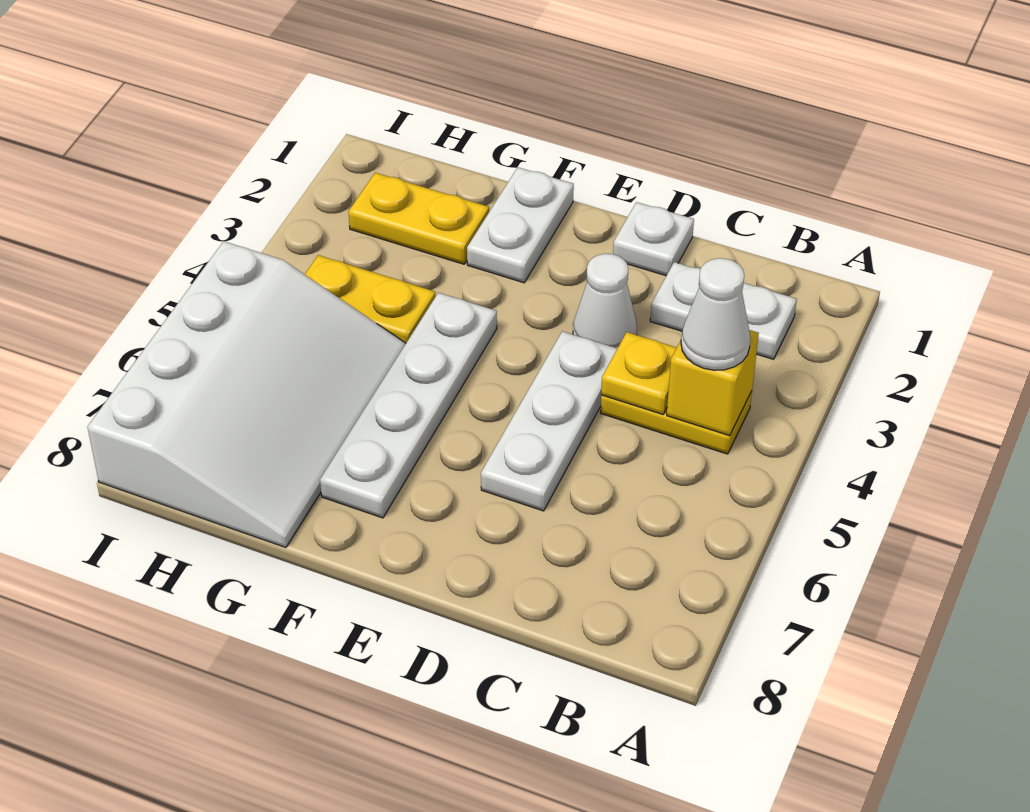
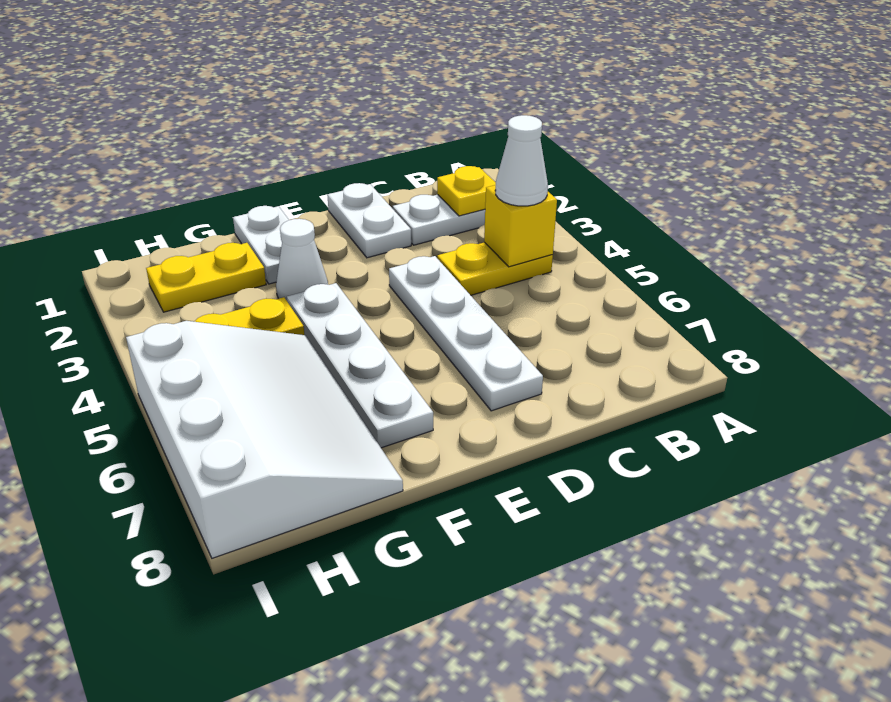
yellow 1x1 plate [601,332,677,414] -> yellow 1x1 plate moved to [437,166,496,216]
white 1x1 plate [613,202,694,276] -> white 1x2 plate [327,183,411,258]
white 1x1 cone [573,254,637,348] -> white 1x1 cone moved to [276,219,328,301]
white 1x3 plate [481,331,617,511] -> white 1x4 plate [389,256,543,411]

